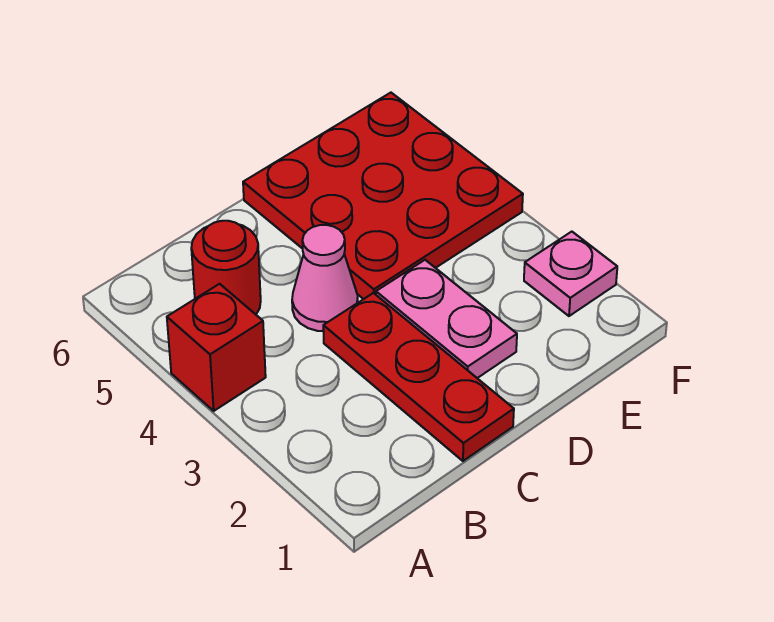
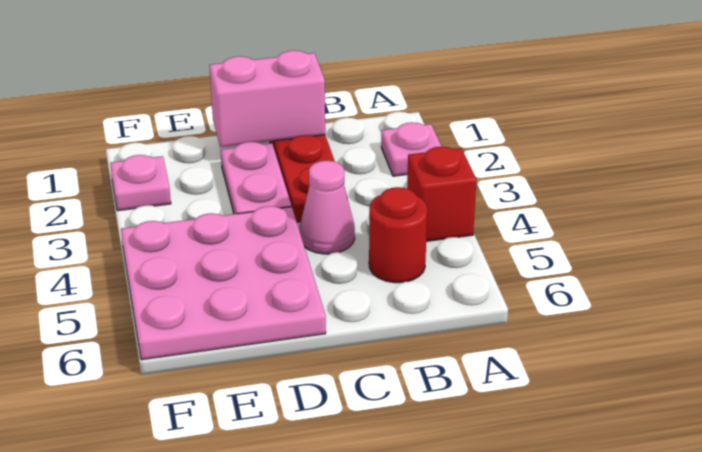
none -> pink 1x1 plate [381,122,442,176]
none -> pink 1x2 brick [209,50,325,147]
red 3x3 plate [243,93,523,299] -> pink 3x3 plate [121,206,326,360]

